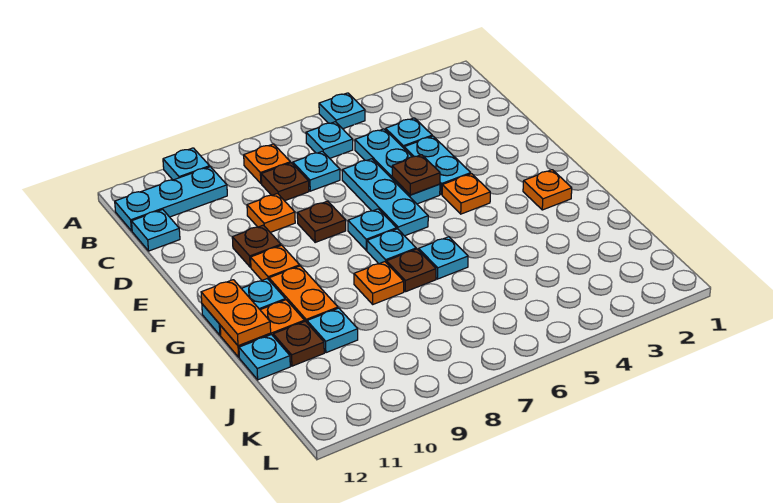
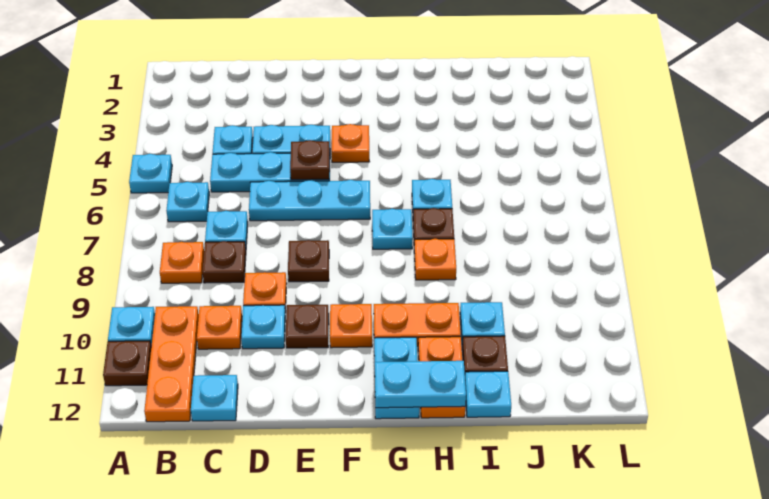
none -> brown 1x1 plate [103,341,151,386]
cyan 1x3 plate [115,167,227,231] -> orange 1x3 plate [144,306,199,422]
cyan 1x1 plate [348,209,397,250] -> cyan 1x1 plate moved to [241,305,285,349]
orange 1x1 plate [523,170,572,210] -> orange 1x1 plate moved to [197,306,242,349]
orange 1x2 plate [201,280,271,346] -> cyan 1x2 plate [375,361,466,408]

